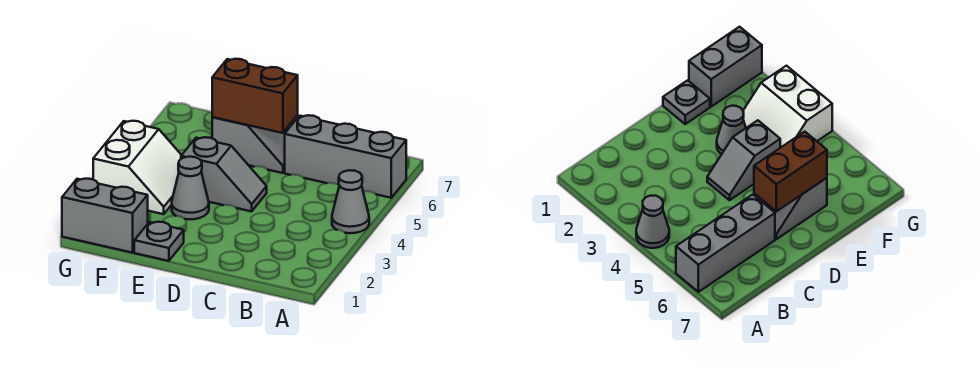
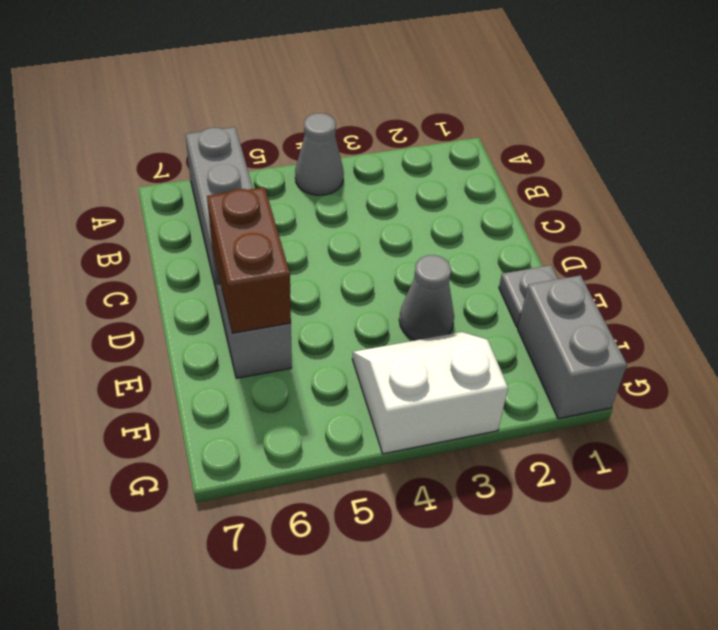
grey 1x2 slope [181,137,267,211] -> none

